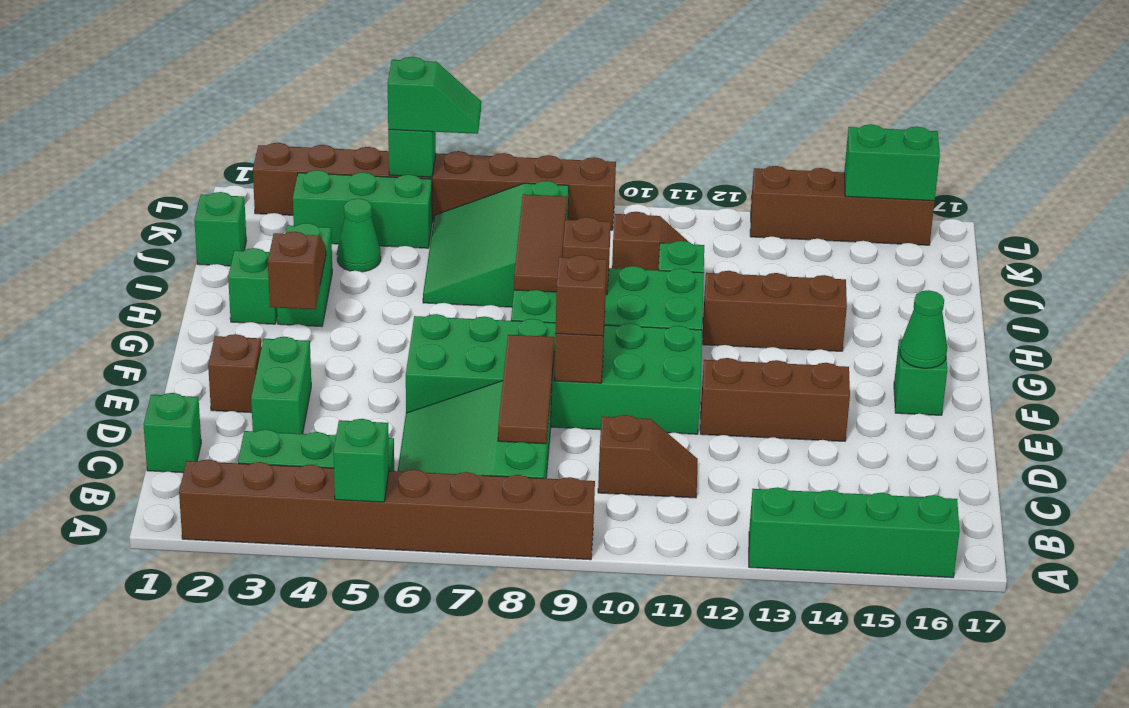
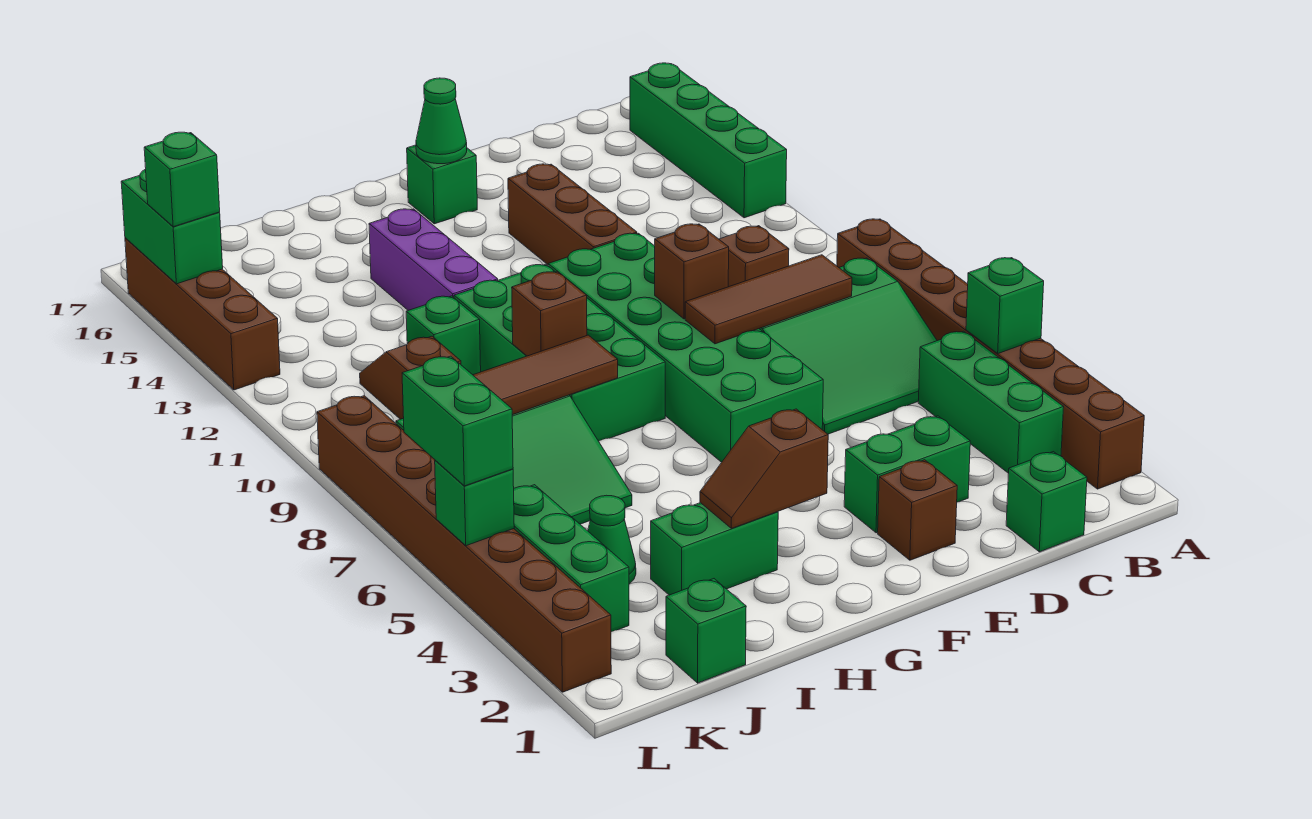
brown 1x1 brick [555,255,607,336] -> none
green 1x1 brick [228,248,277,324] -> green 1x1 brick moved to [144,132,220,227]
brown 1x3 brick [703,271,847,351] -> purple 1x3 brick [369,209,498,310]
green 1x2 slope [388,57,481,134] -> green 1x2 brick [402,356,513,486]

